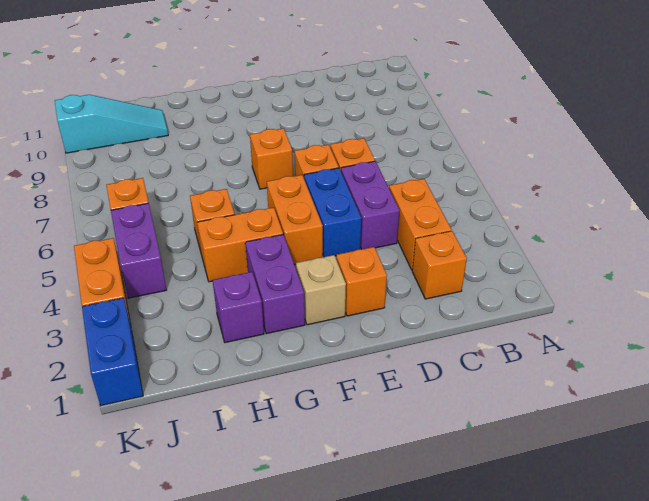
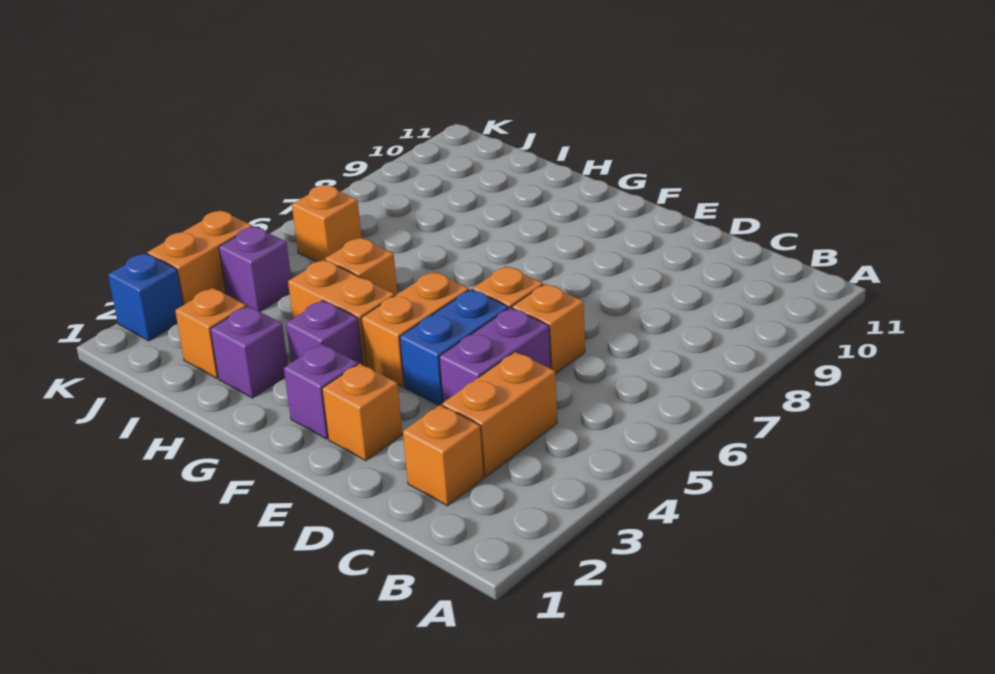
tan 1x1 brick [296,255,346,325] -> purple 1x1 brick [284,344,358,439]
orange 1x1 brick [250,128,293,189] -> orange 1x1 brick moved to [175,288,246,378]
purple 1x2 brick [245,235,305,334] -> purple 1x1 brick [286,300,363,365]
cyan 1x3 slope [55,95,168,153] -> none
purple 1x2 brick [111,203,167,298] -> purple 1x1 brick [219,226,291,312]
blue 1x2 brick [82,298,143,406] -> blue 1x1 brick [108,253,183,341]

